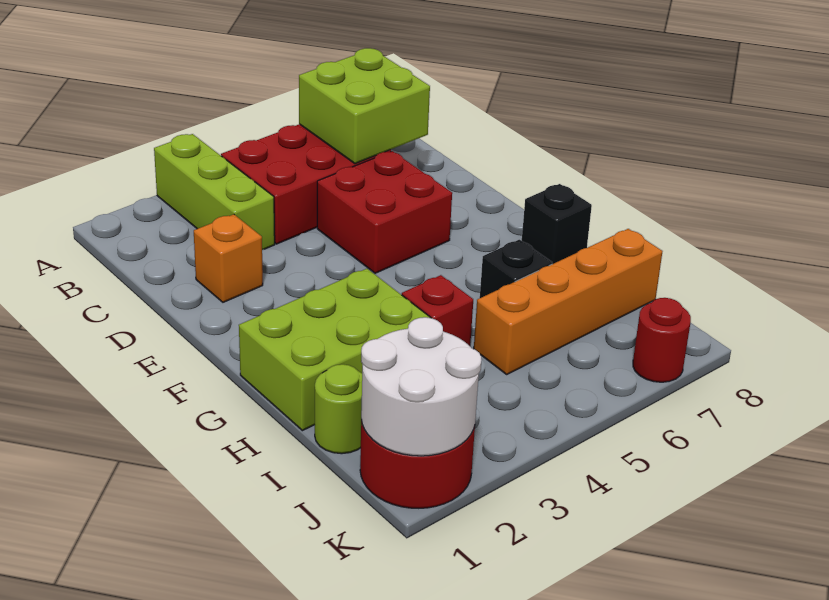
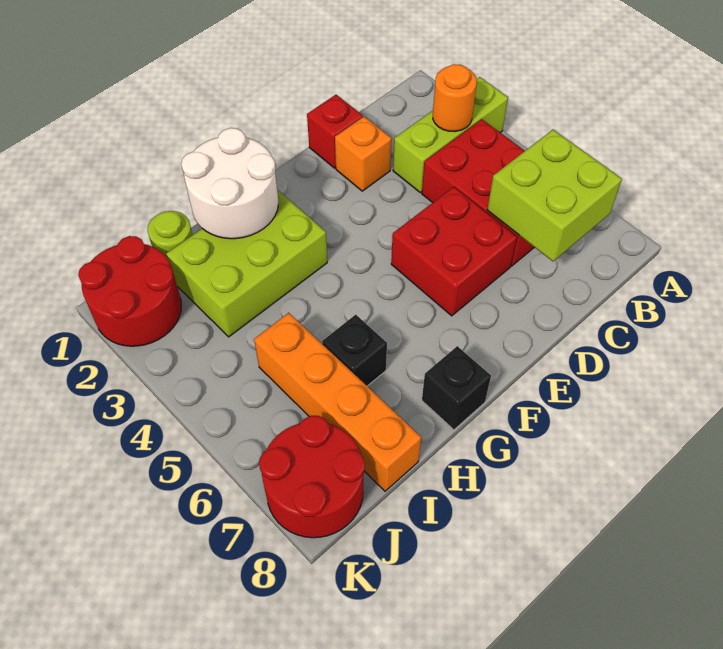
none -> orange 1x1 round brick [433,64,477,132]
lime 2x3 brick [239,269,431,431] -> lime 2x3 brick turned to [166,190,327,337]
red 1x1 brick [402,275,473,346] -> red 1x1 brick moved to [307,95,363,168]
white 2x2 round brick [361,317,481,456] -> white 2x2 round brick moved to [181,128,278,239]
red 1x1 round brick [633,298,691,382] -> red 2x2 round brick [259,416,365,538]

